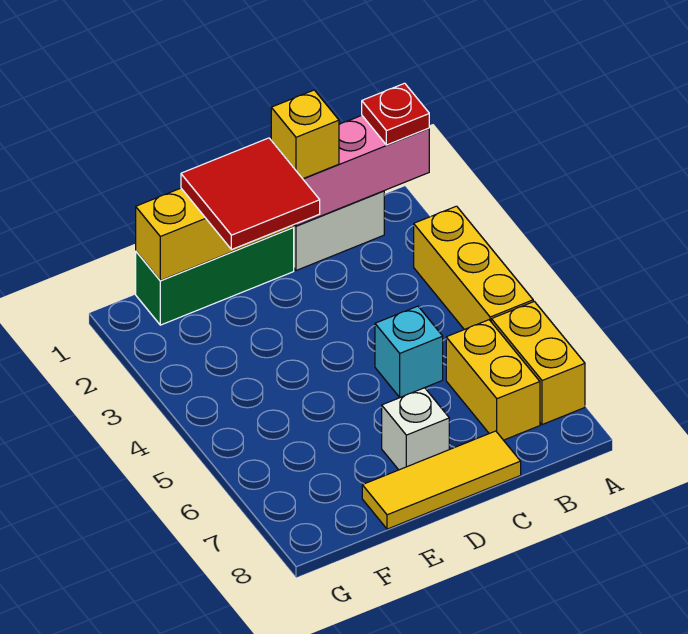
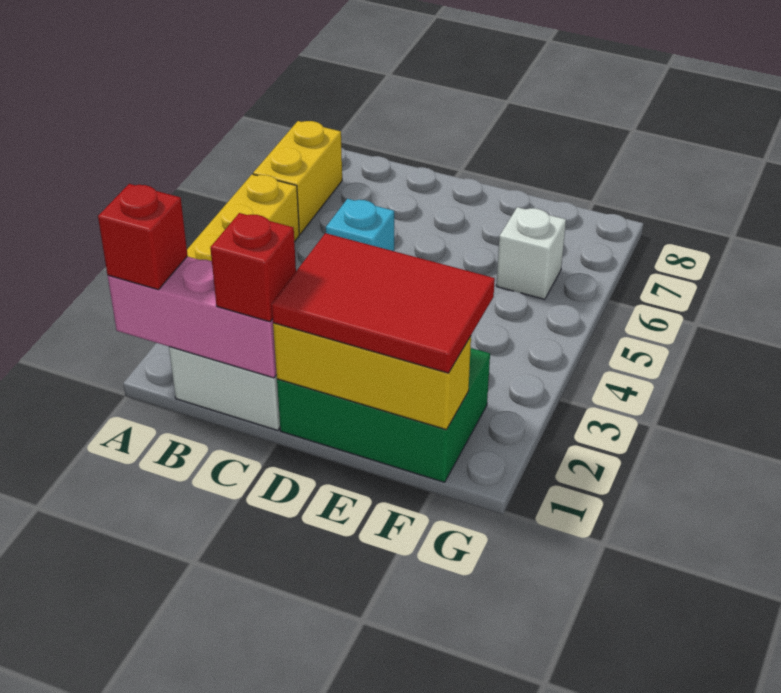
red 1x1 plate [362,83,429,145] -> red 1x1 brick [98,184,188,290]
yellow 1x2 brick [446,320,540,440] -> none
yellow 1x1 brick [271,90,339,179] -> red 1x1 brick [210,213,296,322]
yellow 1x3 tile [362,431,521,529] -> none
green 1x3 brick [136,227,294,325] -> green 2x3 brick [277,348,490,482]
red 2x2 tile [181,138,320,250] -> red 2x3 tile [272,233,495,373]
white 1x1 brick [382,388,449,470] -> white 1x1 brick moved to [496,207,566,299]

